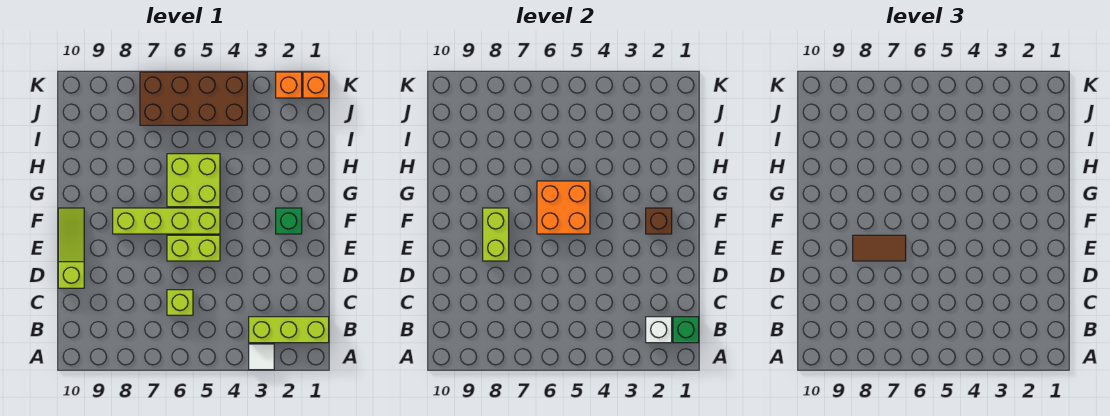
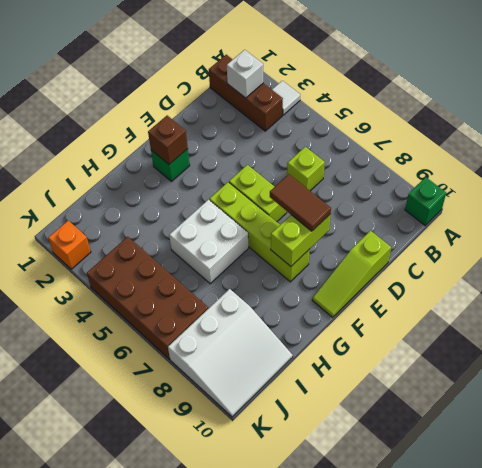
lime 1x3 brick [249,317,329,343] -> brown 1x3 brick [209,55,283,131]
green 1x1 brick [673,317,699,343] -> green 1x1 brick moved to [405,177,446,226]
orange 2x2 brick [537,181,590,234] -> none
lime 2x2 brick [167,154,220,207] -> white 2x2 brick [169,200,248,284]
none -> white 3x3 slope [168,289,293,417]
orange 1x1 brick [303,72,329,98] -> none

